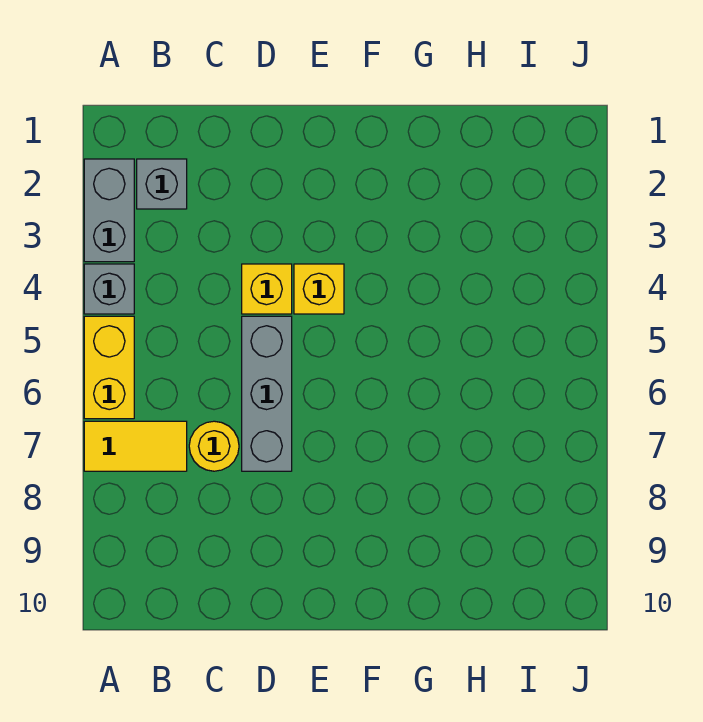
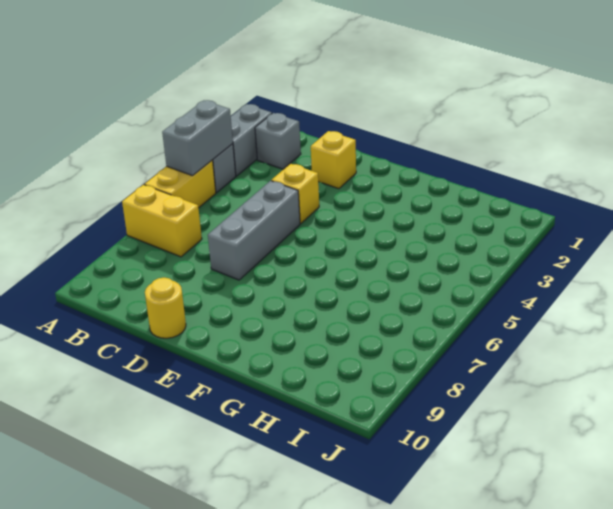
none -> grey 1x2 brick [162,100,233,176]
yellow 1x2 tile [84,421,187,471] -> yellow 1x2 brick [122,185,202,257]
yellow 1x1 round brick [189,421,239,471] -> yellow 1x1 round brick moved to [145,278,186,338]
yellow 1x1 brick [294,264,344,314] -> yellow 1x1 brick moved to [311,131,356,189]

